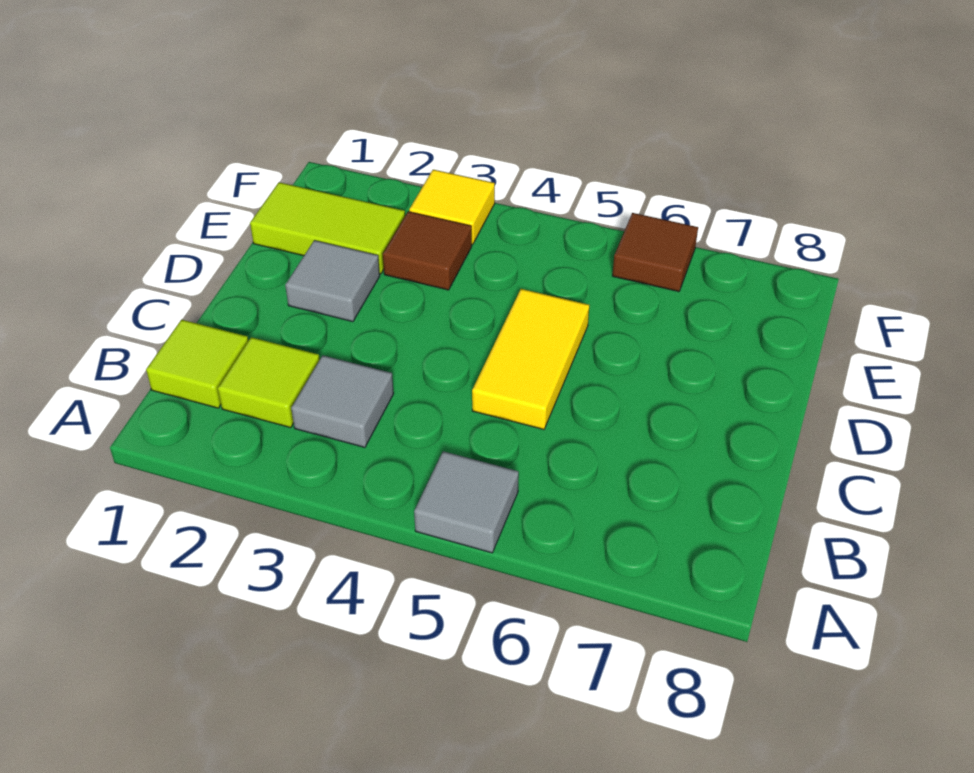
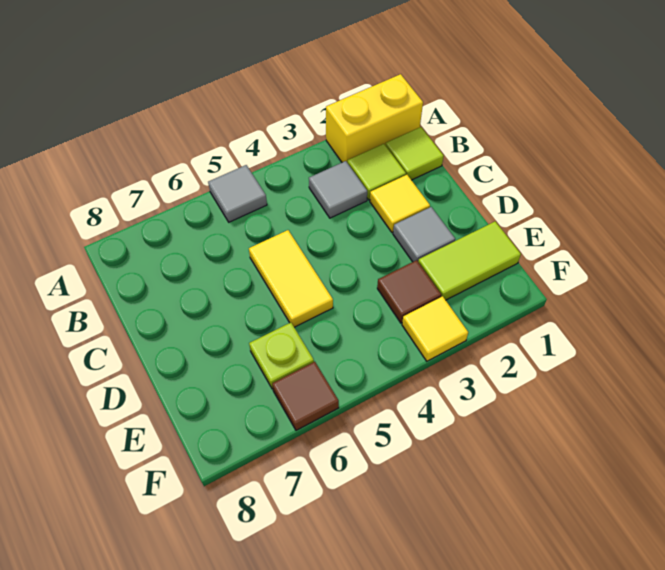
none -> yellow 1x2 brick [326,74,423,163]
none -> yellow 1x1 tile [370,175,430,232]
none -> lime 1x1 plate [249,323,314,389]

